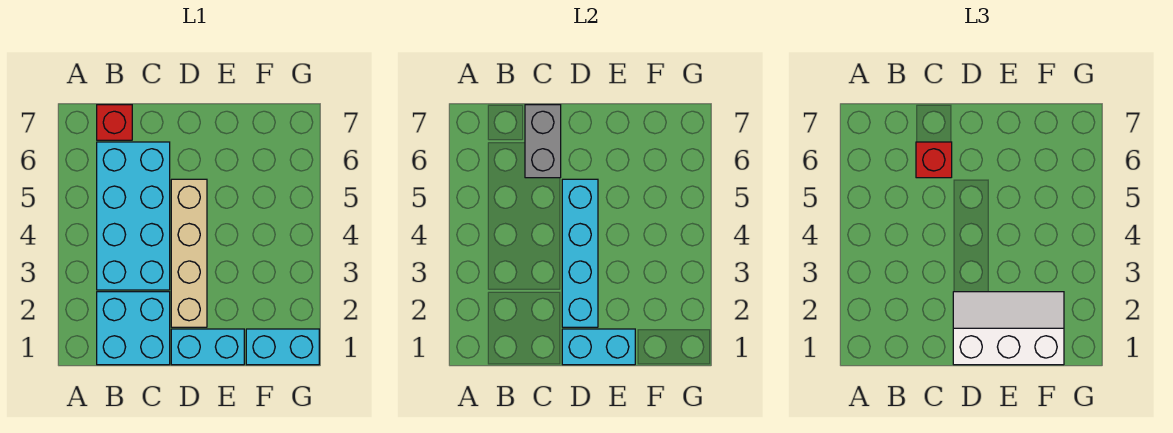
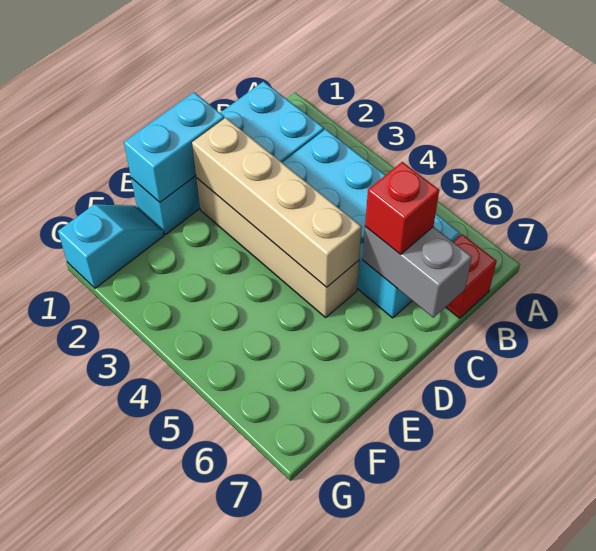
white 2x3 slope [953,292,1064,365] -> none
cyan 1x4 brick [562,179,598,327] -> tan 1x4 brick [192,118,362,287]
cyan 1x2 brick [246,329,319,365] -> cyan 1x2 slope [58,205,164,288]

